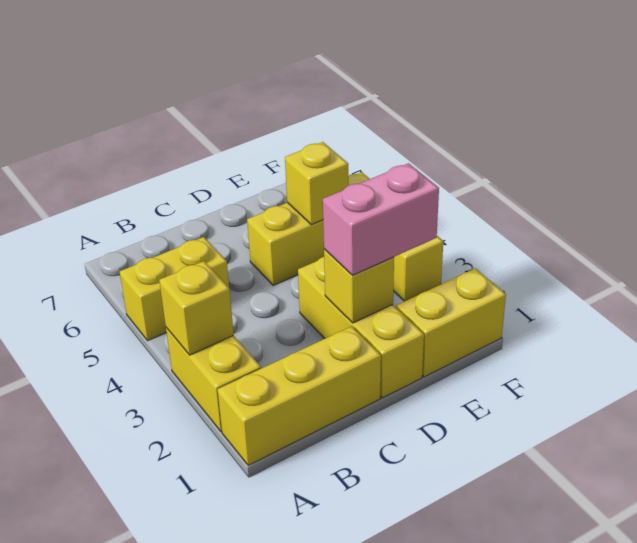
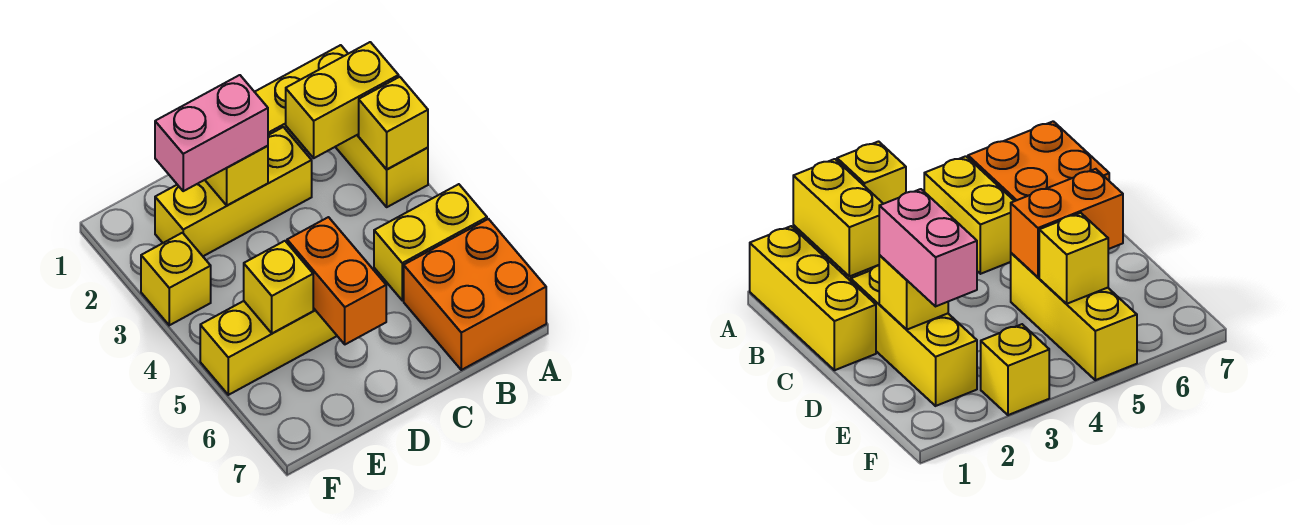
none -> orange 2x2 brick [404,219,546,370]
yellow 1x3 brick [298,257,424,398] -> yellow 1x3 brick turned to [155,127,312,256]
none -> orange 1x2 brick [287,217,386,344]
yellow 1x2 brick [396,268,506,377] -> yellow 1x2 brick moved to [286,42,399,158]

